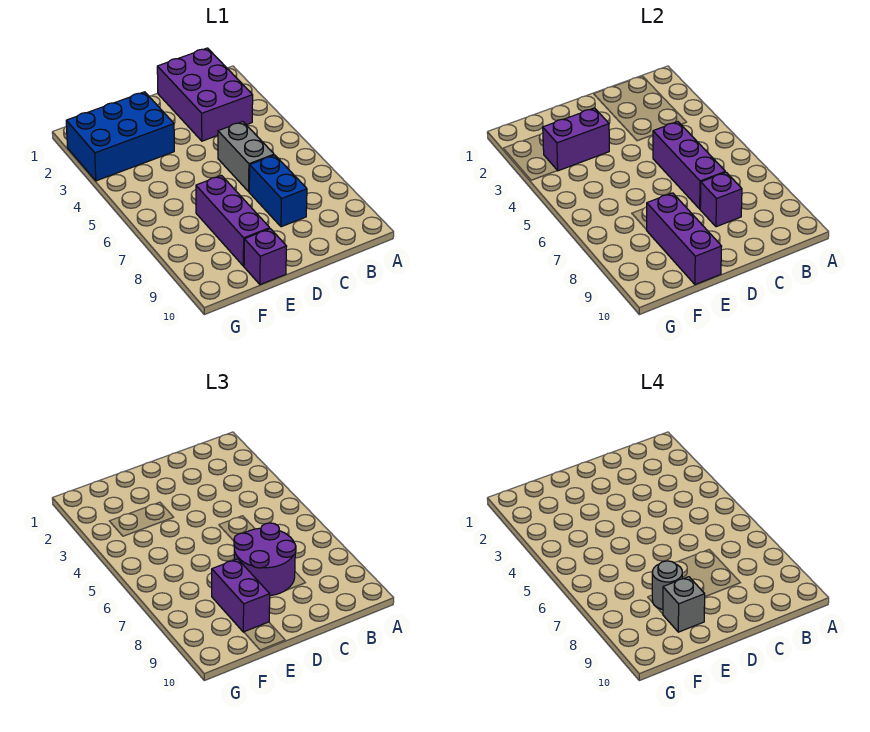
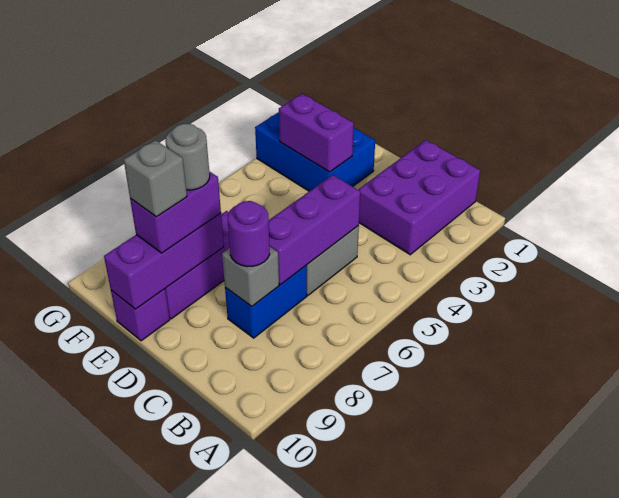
purple 2x2 round brick [234,523,296,596] -> purple 1x1 round brick [228,201,270,267]
purple 1x1 brick [700,172,742,227] -> grey 1x1 brick [222,247,279,306]

